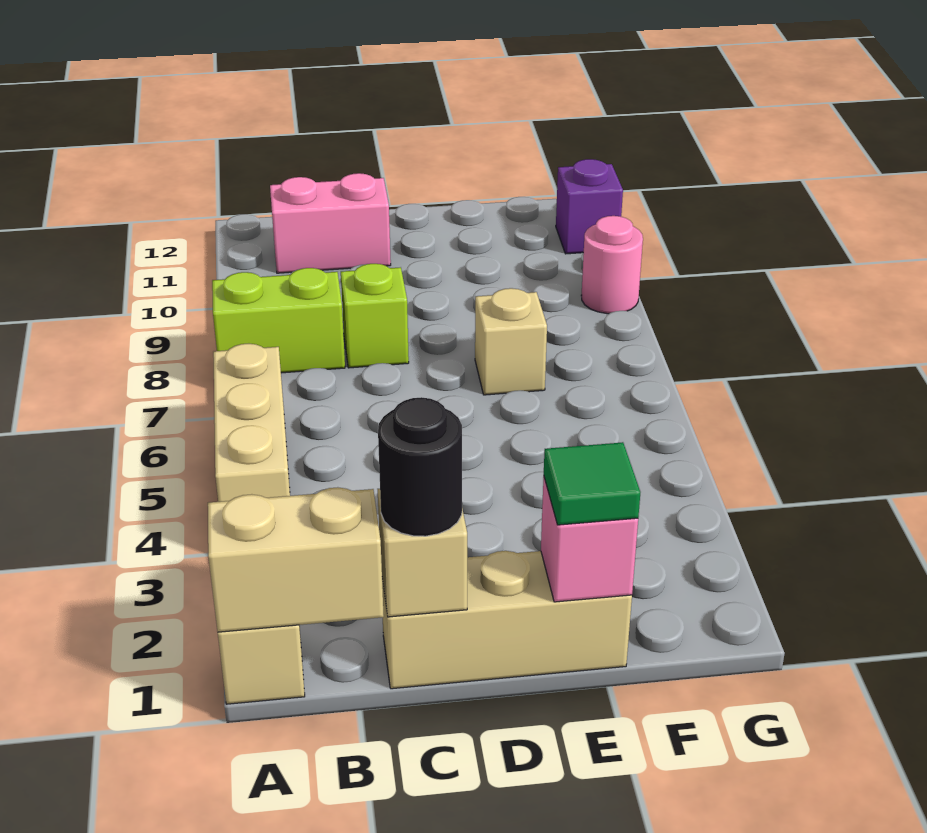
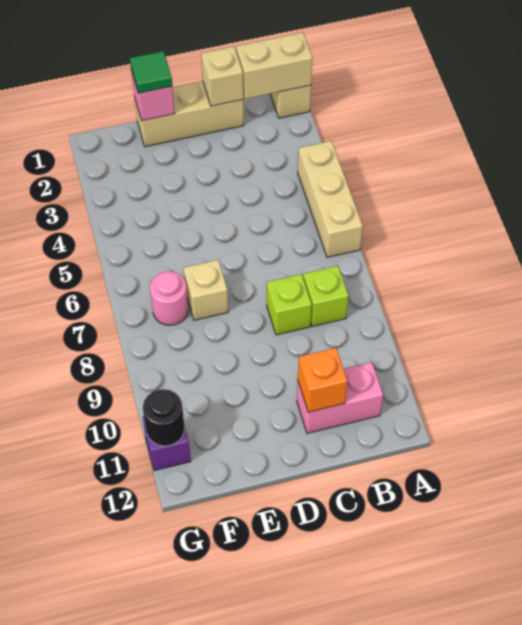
lime 1x2 brick [212,268,345,373] -> lime 1x1 brick [303,266,349,327]
black 1x1 round brick [378,397,462,536] -> black 1x1 round brick moved to [143,389,185,446]
none -> orange 1x1 brick [298,348,347,412]
pink 1x1 round brick [581,216,643,314] -> pink 1x1 round brick moved to [150,271,188,325]

